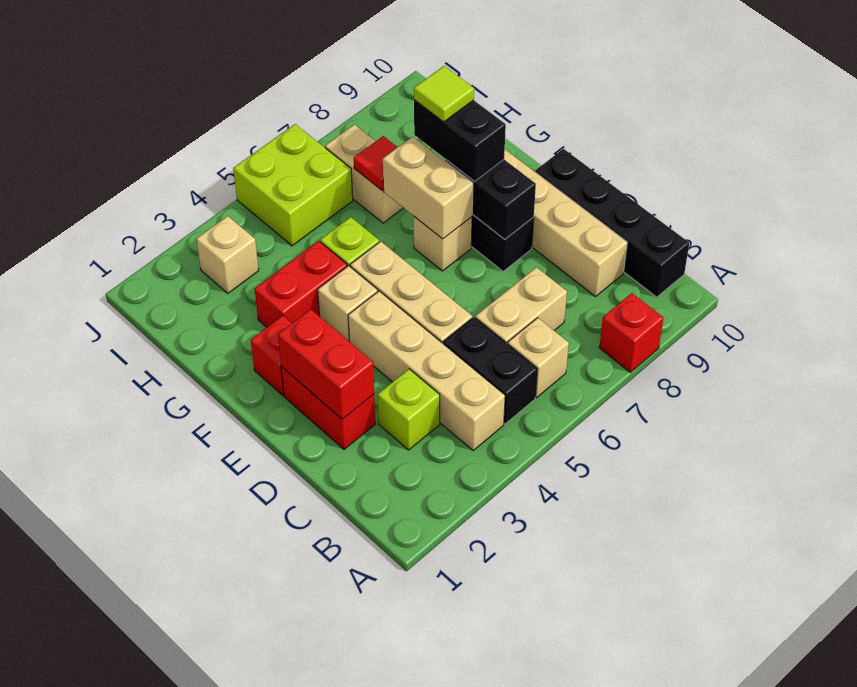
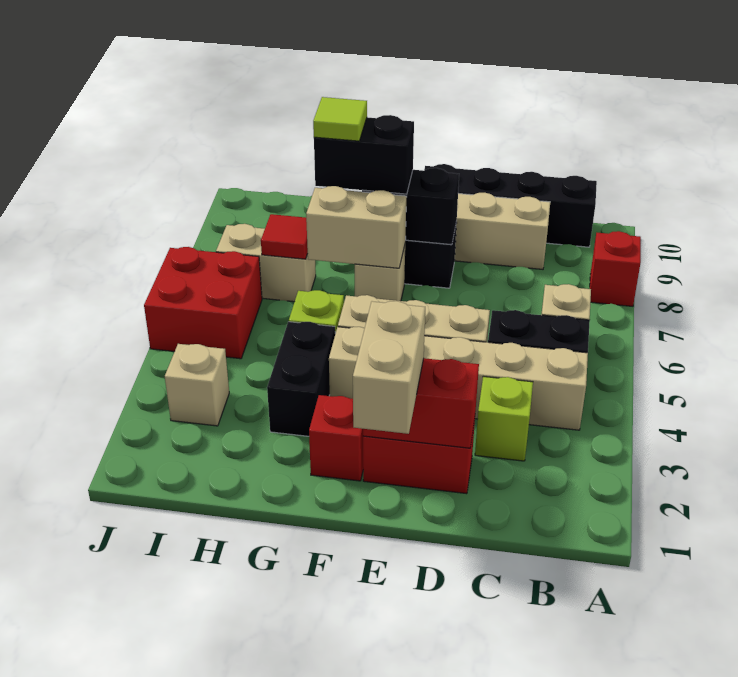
tan 1x2 brick [475,267,567,344] -> tan 1x2 brick moved to [353,301,425,434]
red 1x2 brick [255,241,347,327] -> black 1x2 brick [267,322,335,436]
lime 2x2 brick [233,124,353,246] -> red 2x2 brick [144,247,262,359]

